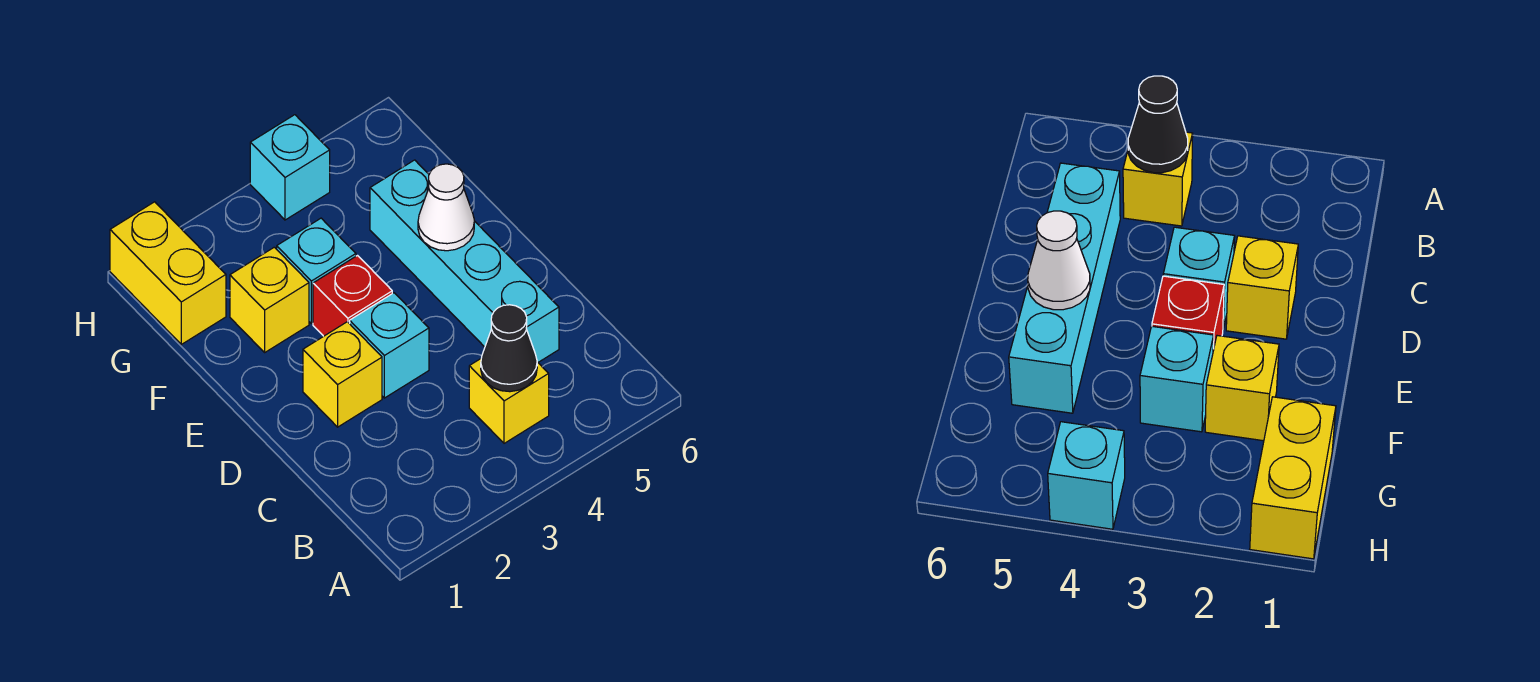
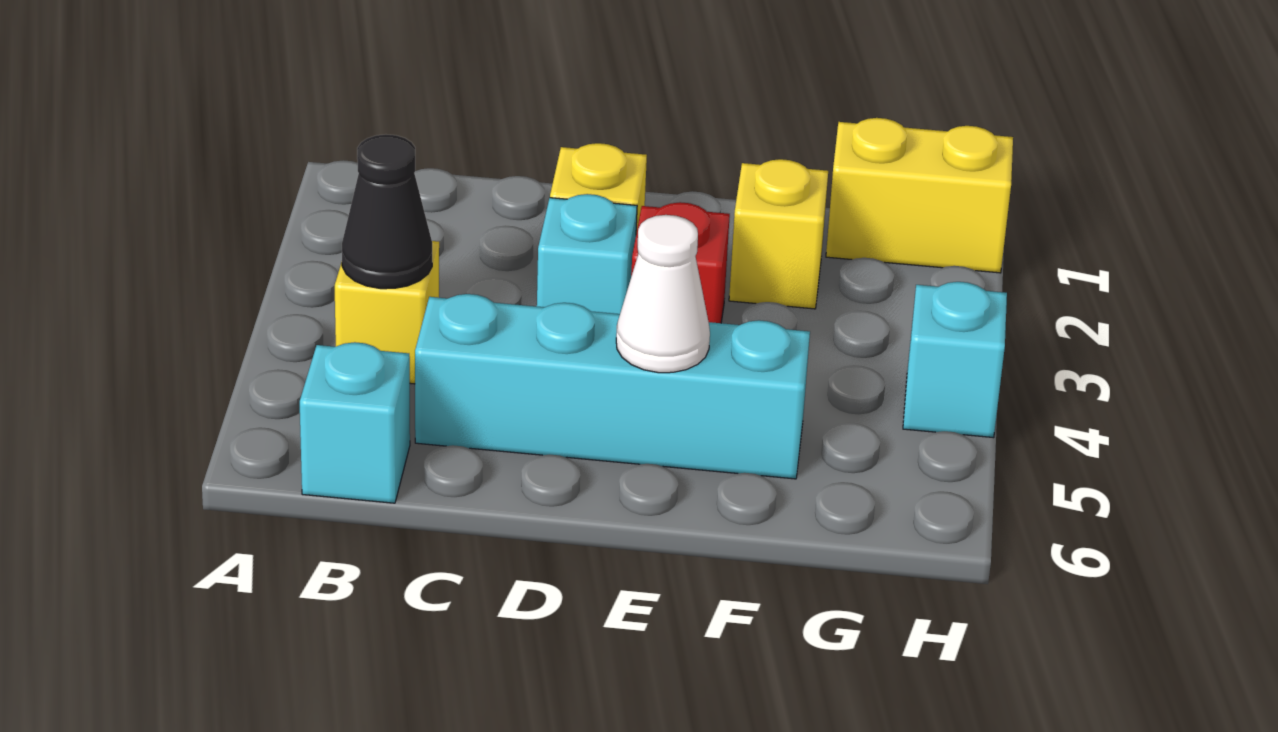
cyan 1x1 brick [277,218,356,323] -> cyan 1x1 brick moved to [300,342,410,503]

